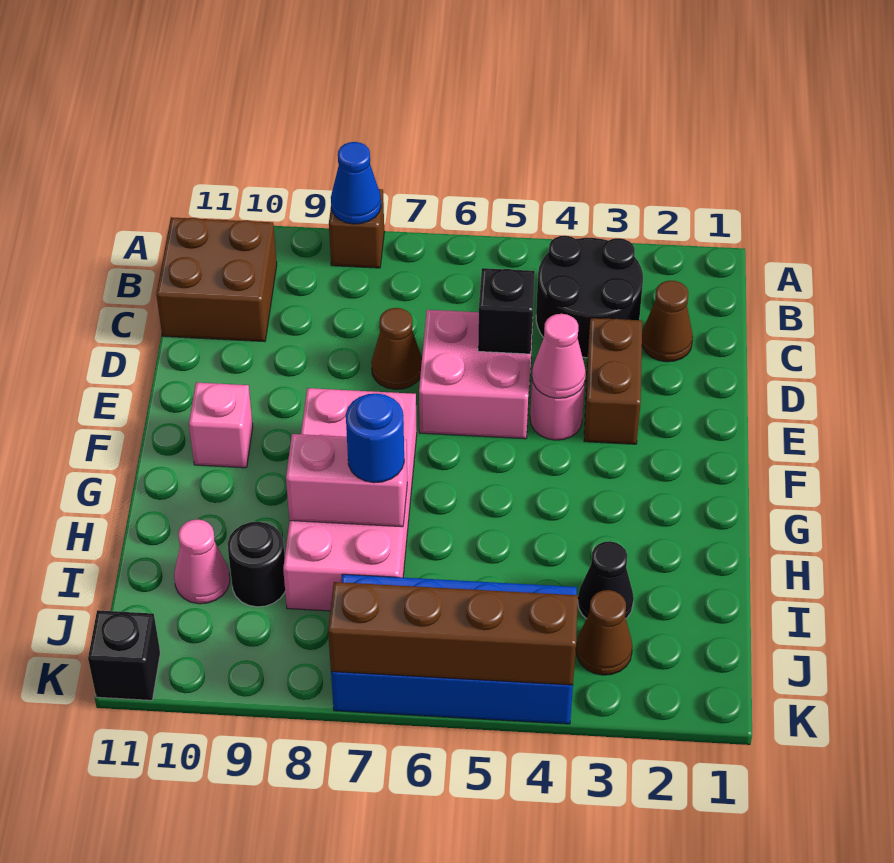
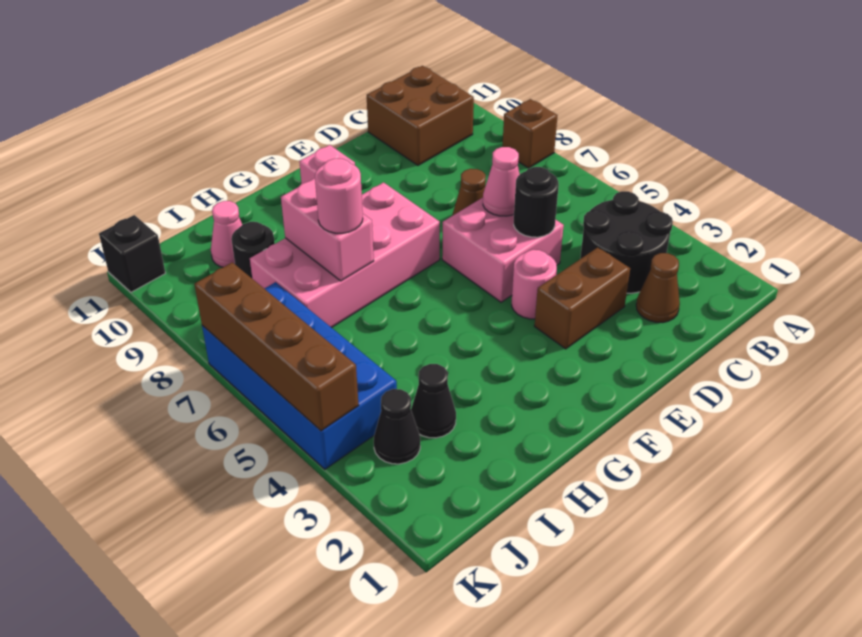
blue 1x1 cone [331,142,381,224] -> none
black 1x1 brick [478,268,535,354] -> black 1x1 round brick [514,167,559,237]
pink 1x1 cone [532,314,586,398] -> pink 1x1 cone moved to [483,147,520,216]
blue 1x1 round brick [346,394,404,483] -> pink 1x1 round brick [315,158,363,233]
brown 1x1 cone [576,590,633,675] -> black 1x1 cone [374,389,420,464]

